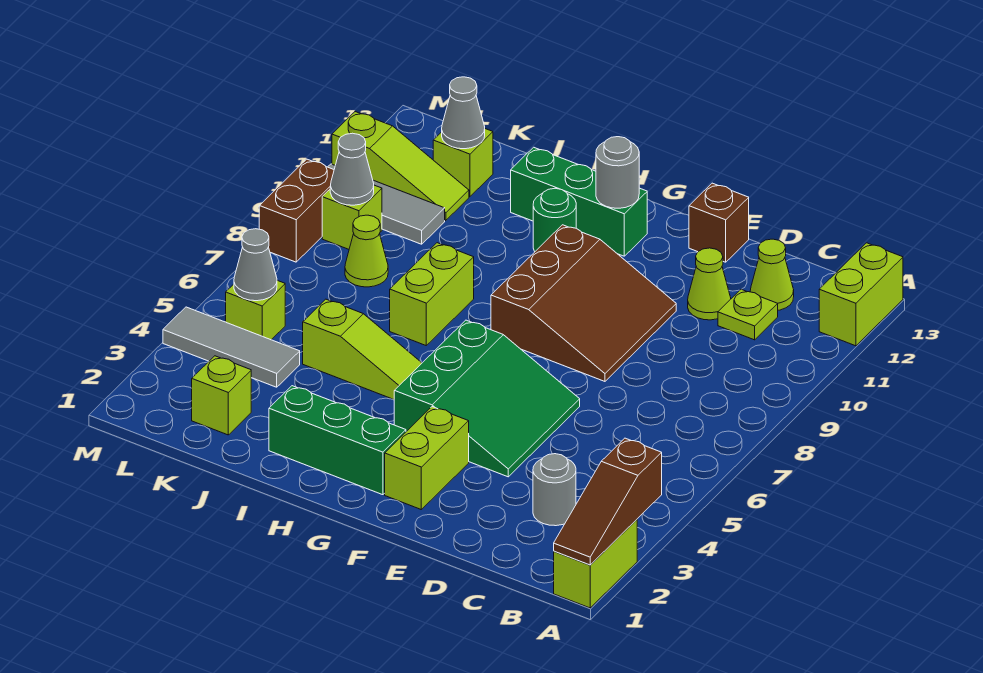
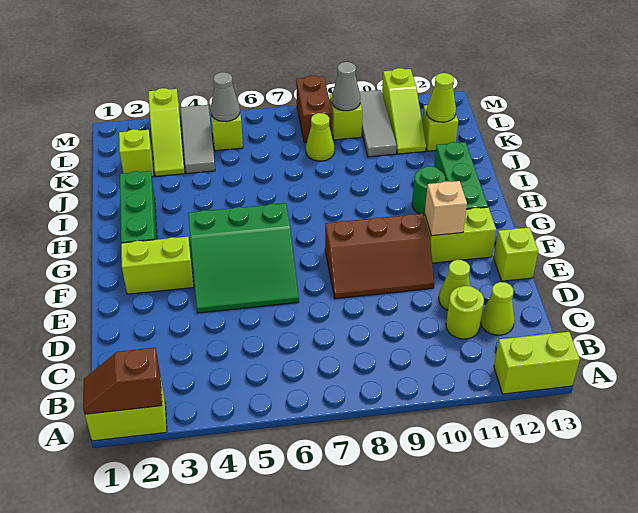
brown 1x3 slope [554,438,662,565] -> brown 1x2 slope [83,348,162,414]
grey 1x1 round brick [533,454,576,526] -> none
lime 1x1 plate [718,289,778,340] -> lime 1x1 round brick [446,286,484,339]
brown 3x3 slope [491,225,676,381] -> brown 2x3 slope [325,214,434,299]
brown 1x1 brick [689,183,749,262] -> lime 1x1 brick [494,227,538,281]
none -> tan 1x1 brick [425,181,467,236]
grey 1x1 round brick [596,137,639,208] -> none
lime 1x3 slope [303,299,422,399] -> lime 1x3 slope moved to [148,88,185,176]
lime 1x2 brick [390,243,474,345] -> lime 1x2 brick moved to [424,207,496,263]
grey 1x1 cone [442,77,485,149] -> lime 1x1 cone [427,73,456,122]
brown 1x2 brick [259,159,334,262] -> brown 1x2 brick turned to [296,76,332,143]

